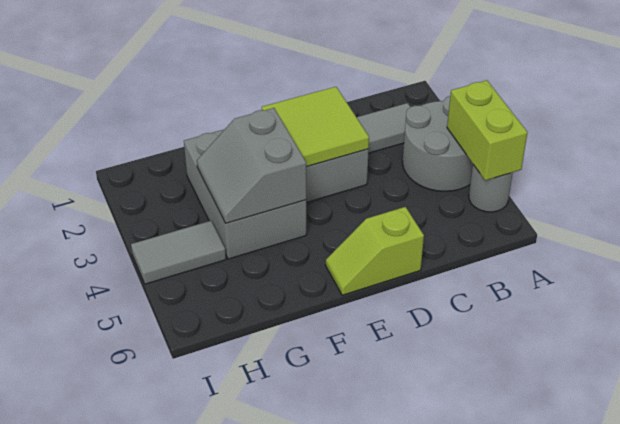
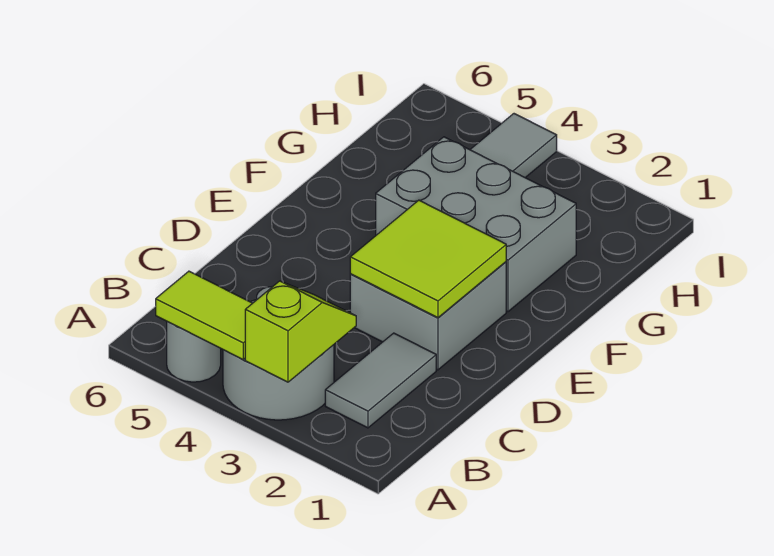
lime 1x2 brick [447,80,528,181] -> lime 1x2 tile [156,271,252,360]
lime 1x2 slope [326,207,424,295] -> lime 1x2 slope moved to [245,281,356,382]
grey 2x2 slope [197,108,306,223] -> none

